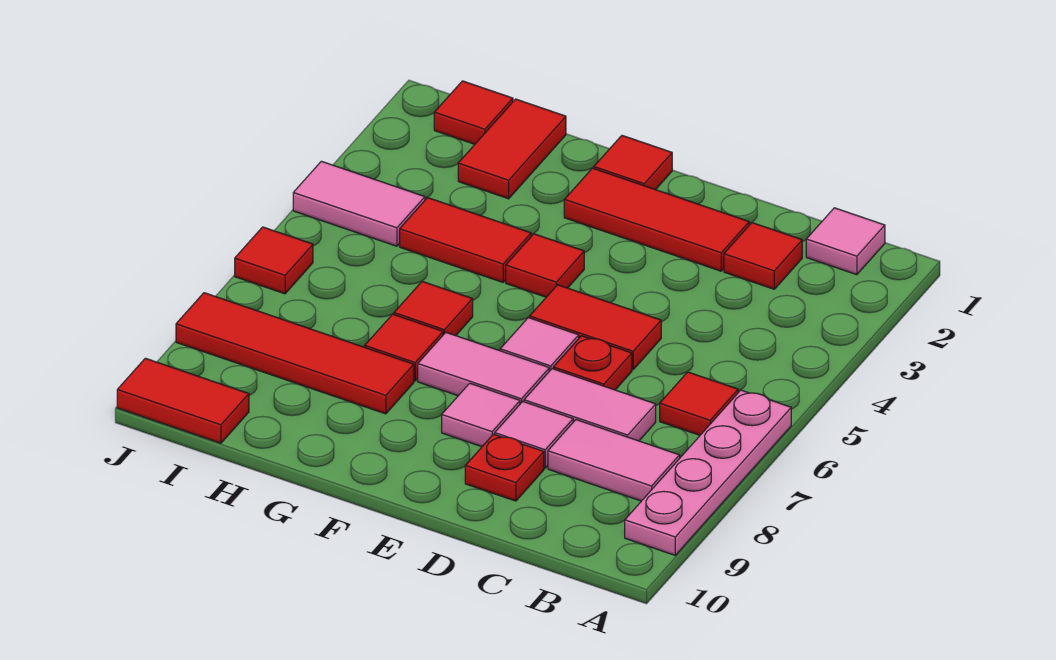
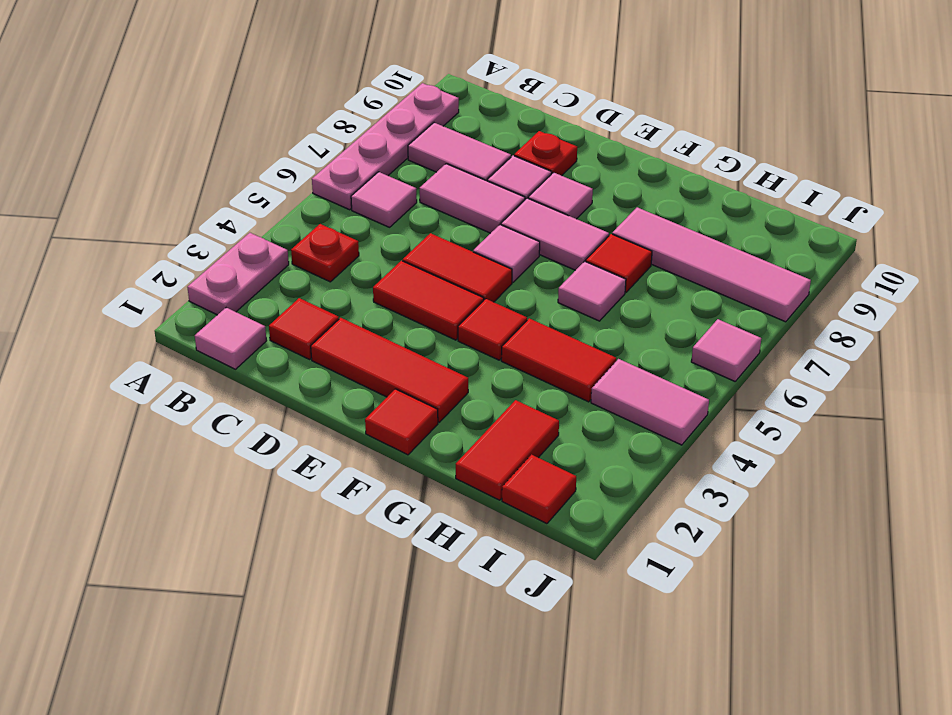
none -> pink 1x2 plate [187,233,289,315]
red 1x1 tile [660,372,738,435] -> pink 1x1 tile [351,172,417,227]
red 1x1 plate [553,336,632,390] -> red 1x1 plate moved to [291,224,359,282]
red 1x1 tile [394,281,473,336] -> pink 1x1 tile [558,261,626,321]
red 1x4 tile [176,293,414,414] -> pink 1x4 tile [612,207,811,322]
red 1x2 tile [117,358,249,443] -> red 1x2 tile moved to [373,261,484,340]
red 1x1 tile [235,227,313,294] -> pink 1x1 tile [691,319,761,381]

